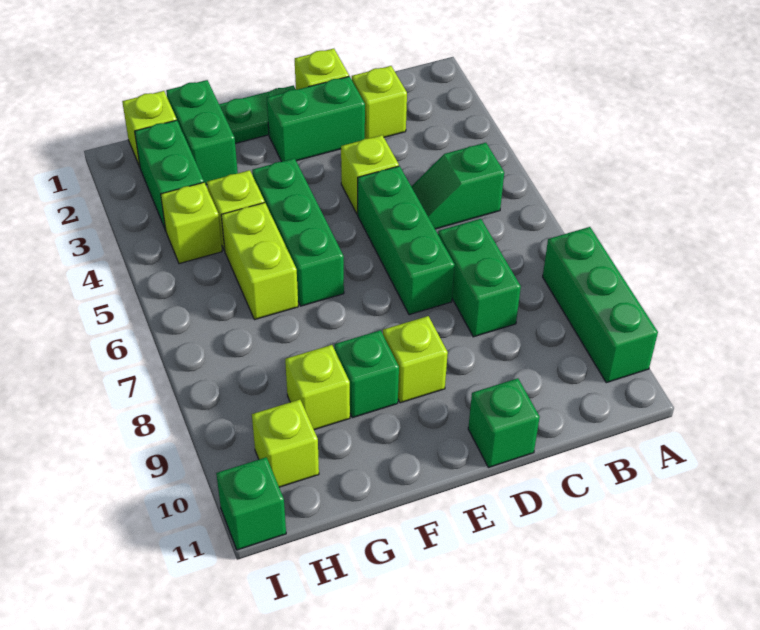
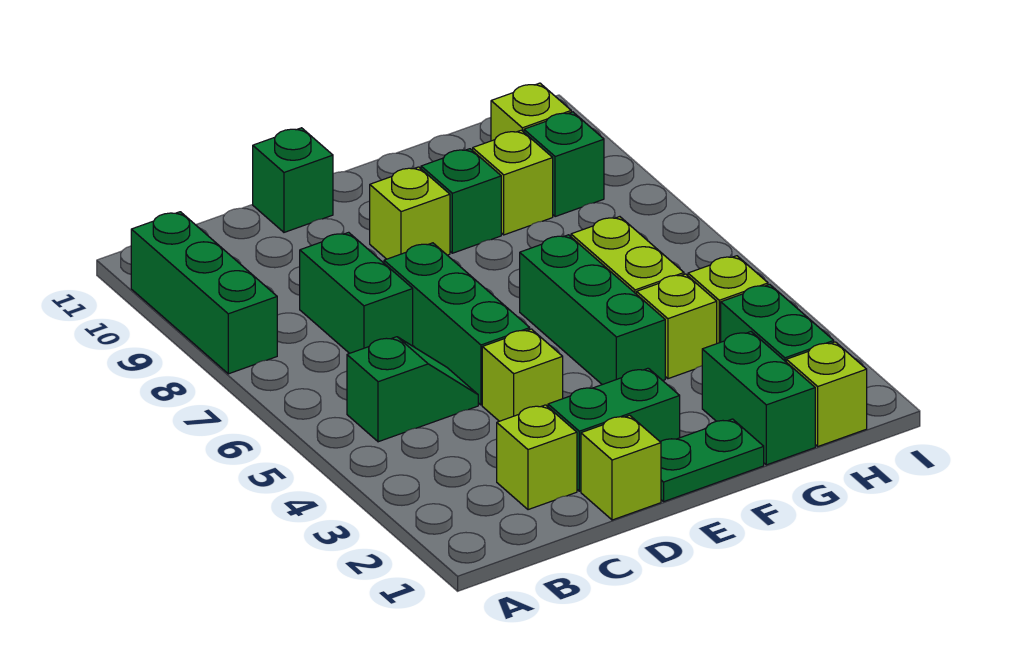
green 1x1 brick [216,457,286,550] -> green 1x1 brick moved to [524,112,604,217]

